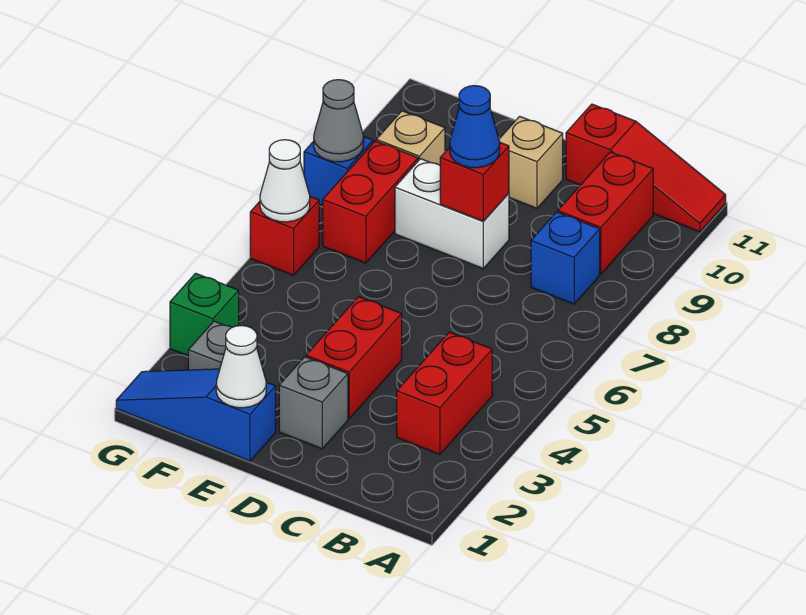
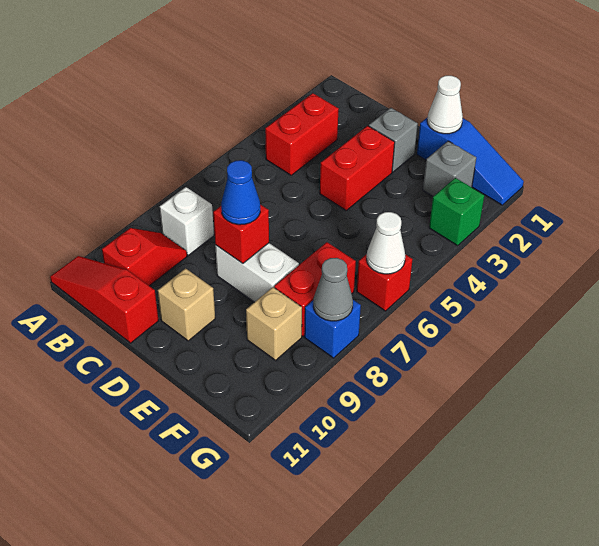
blue 1x1 brick [531,212,600,304] -> white 1x1 brick [160,187,214,255]
red 1x2 brick [558,152,653,274] -> red 1x2 slope [102,228,187,286]

